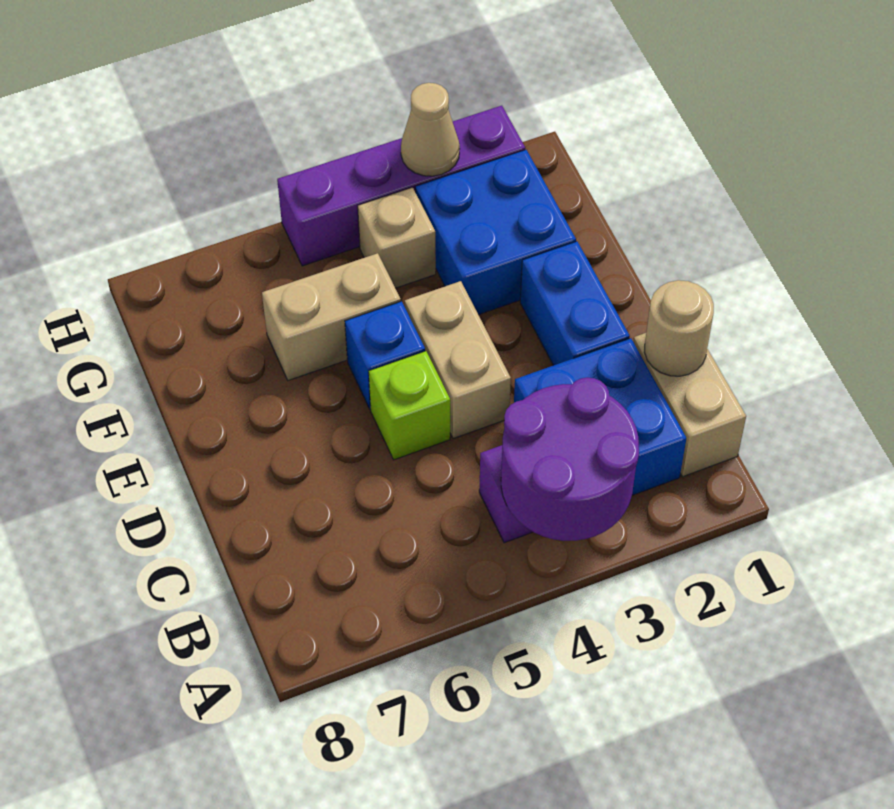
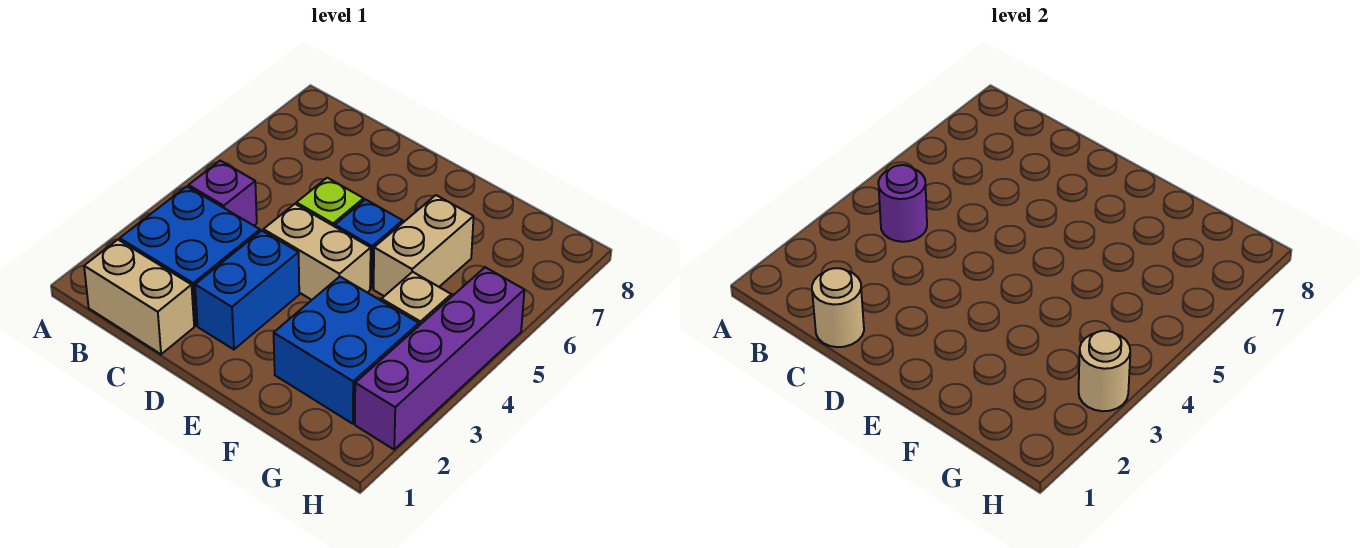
purple 2x2 round brick [501,378,639,541] -> purple 1x1 round brick [878,165,927,242]
blue 1x2 brick [520,241,630,365] -> blue 1x2 brick turned to [195,231,299,349]
tan 1x1 cone [401,83,460,176] -> tan 1x1 round brick [1079,331,1130,411]

